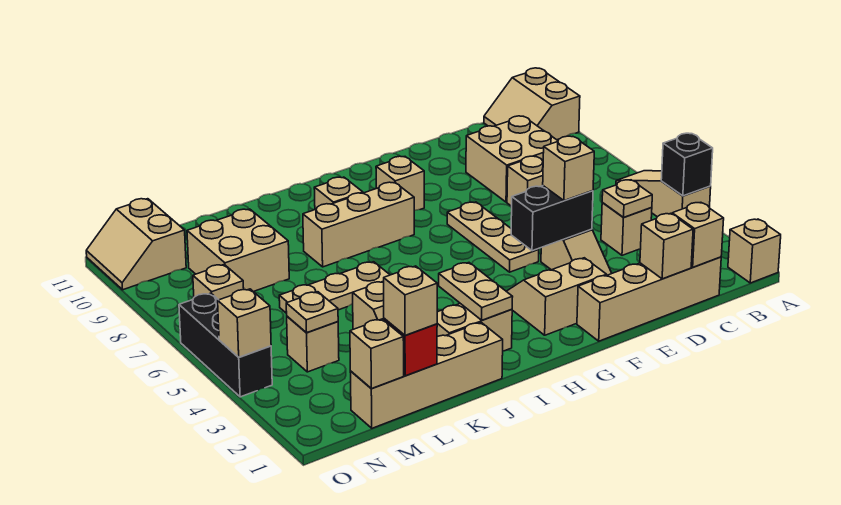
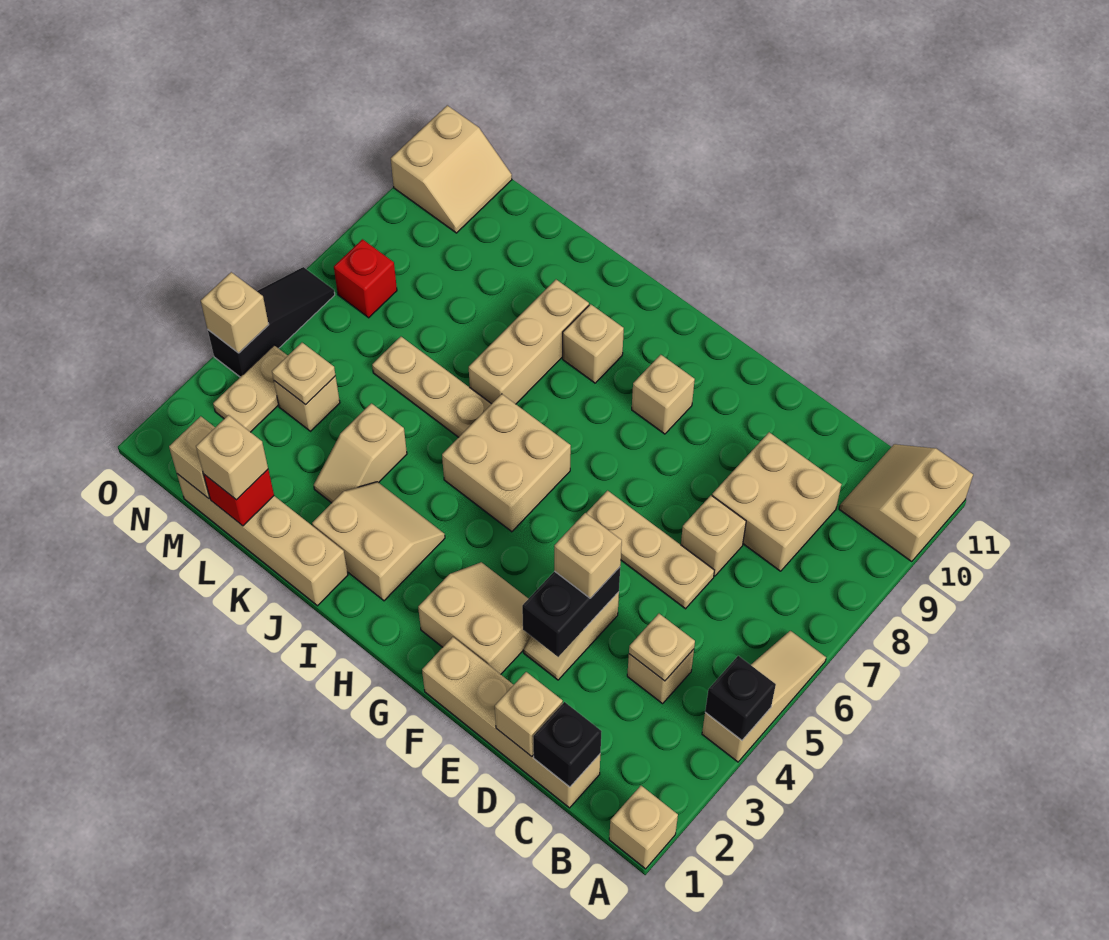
tan 1x1 brick [672,202,724,267] -> black 1x1 brick [533,702,602,787]
black 1x2 brick [511,186,593,251] -> black 1x2 brick turned to [522,567,620,657]
tan 1x3 plate [447,202,539,272] -> tan 1x3 plate turned to [586,491,714,609]
tan 1x3 brick [303,182,414,267] -> tan 1x3 brick turned to [469,280,589,404]
tan 1x2 plate [439,263,513,320] -> tan 1x2 plate moved to [213,345,288,432]
tan 2x2 brick [187,209,289,292] -> tan 2x2 brick moved to [442,394,571,532]
tan 1x1 brick [193,265,244,300] -> red 1x1 brick [334,239,397,318]
tan 2x2 slope [86,199,186,290] -> tan 2x2 slope turned to [391,105,512,233]
black 1x3 brick [179,293,272,397] -> black 1x3 slope [208,267,335,377]

